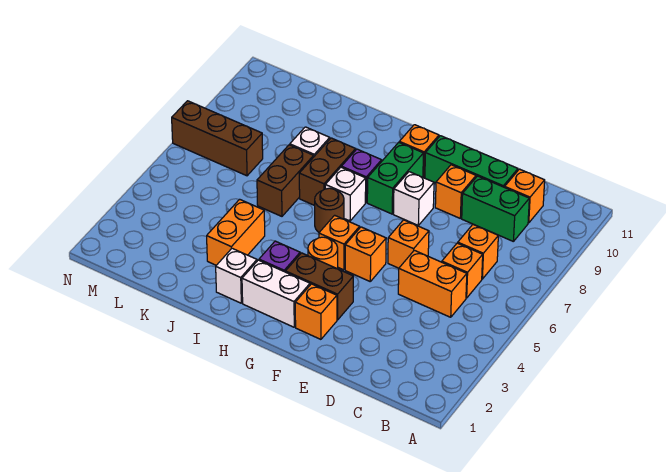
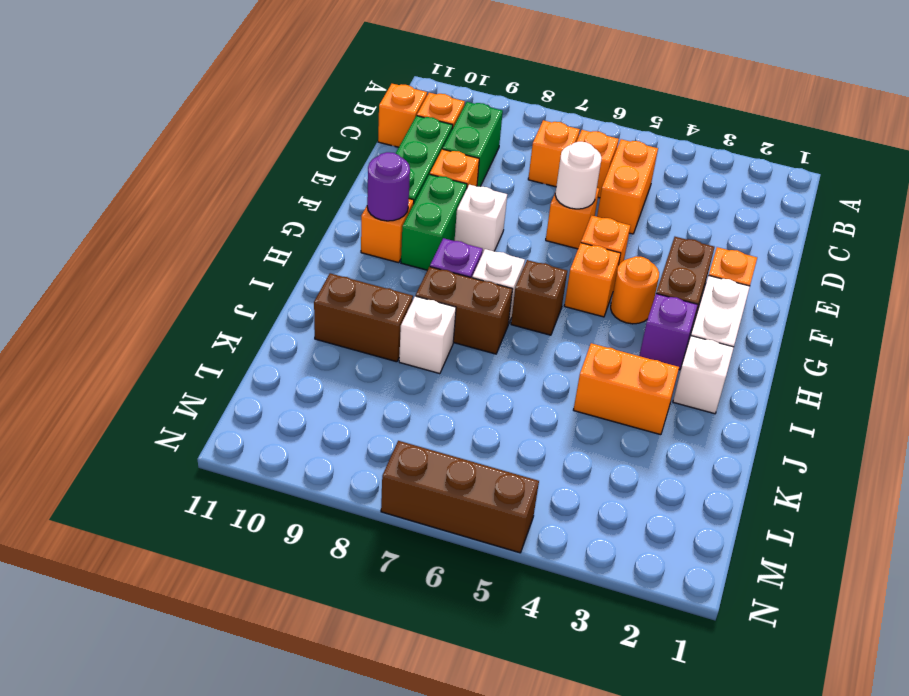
none -> orange 1x1 brick [378,84,427,147]
none -> white 1x1 round brick [555,142,602,209]
green 1x2 brick [367,142,423,214] -> green 1x2 brick turned to [401,174,467,270]
none -> purple 1x1 round brick [367,152,410,221]
brown 1x1 round brick [315,188,344,232] -> brown 1x1 brick [511,260,567,335]
brown 1x2 brick [257,145,314,216] -> brown 1x2 brick moved to [314,273,413,362]
brown 1x3 brick [172,101,263,176] -> brown 1x3 brick turned to [381,441,539,553]

